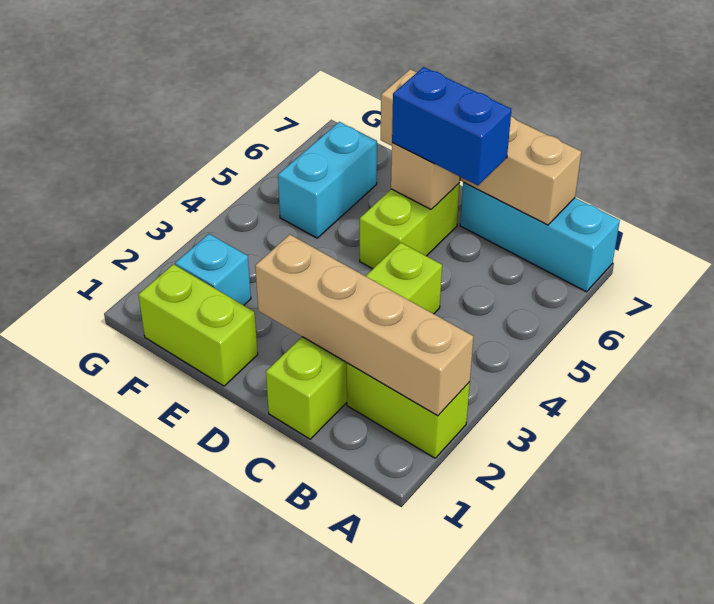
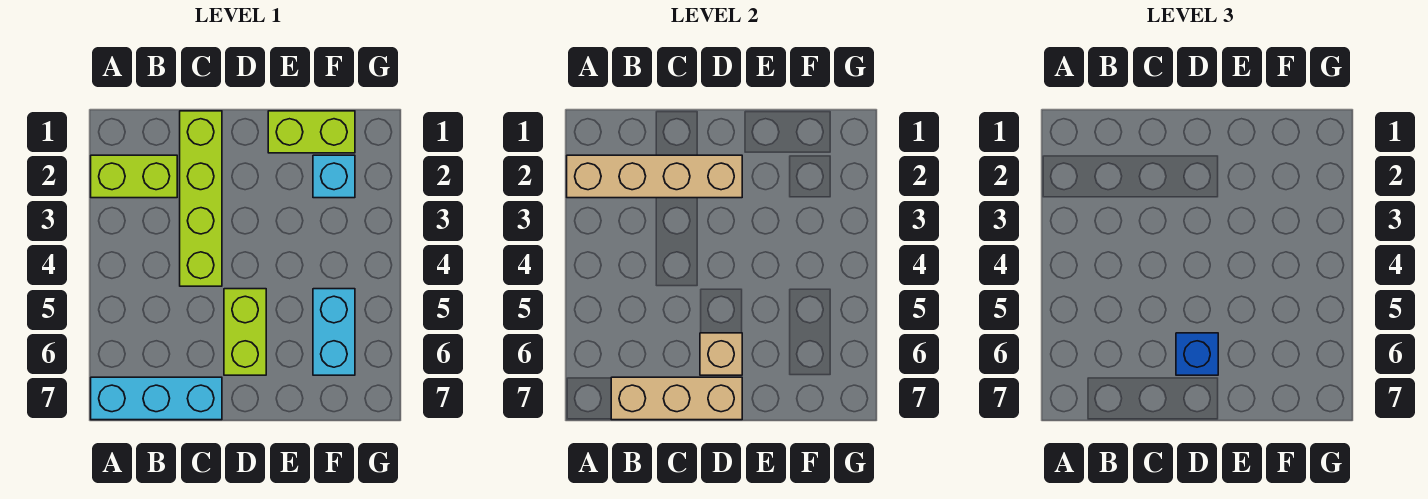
tan 1x4 brick [381,69,581,225] -> tan 1x3 brick [611,377,742,420]
blue 1x2 brick [392,67,512,186] -> blue 1x1 brick [1176,333,1218,375]

